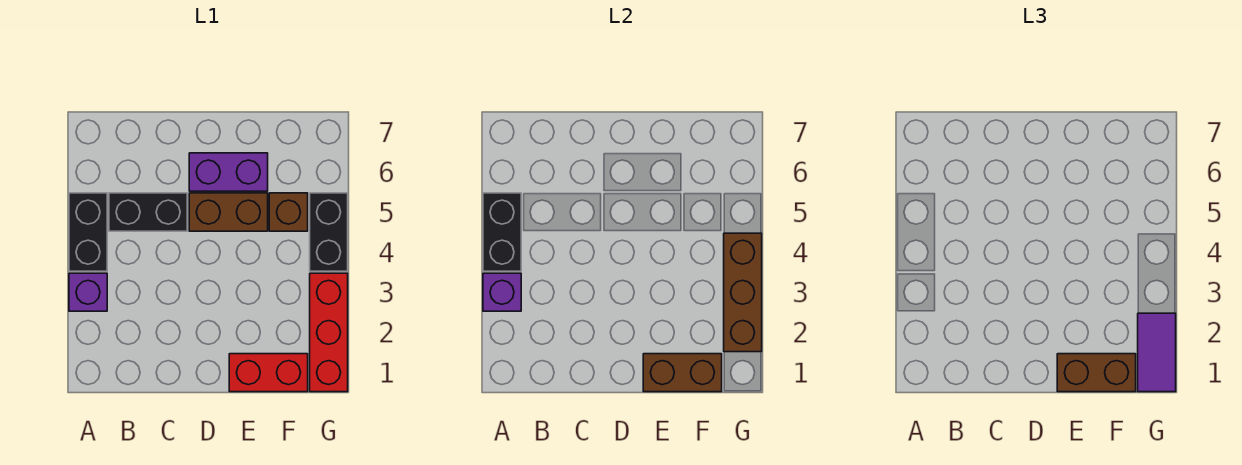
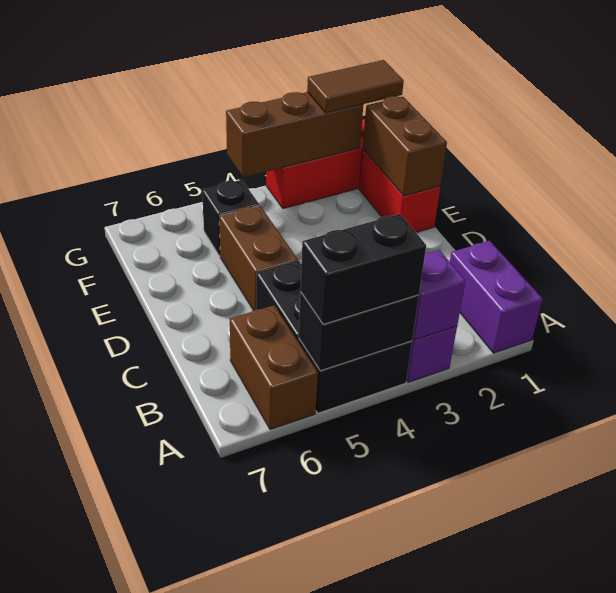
purple 1x2 brick [189,153,268,191] -> purple 1x2 brick moved to [450,241,542,353]
brown 1x2 brick [1057,354,1136,392] -> brown 1x2 brick moved to [230,305,318,430]
brown 1x1 brick [269,193,308,231] -> black 1x1 brick [202,180,259,256]
purple 1x2 tile [1138,313,1176,392] -> brown 1x2 tile [307,60,404,113]
black 1x2 brick [310,193,348,271] -> black 1x2 brick moved to [300,214,426,324]

